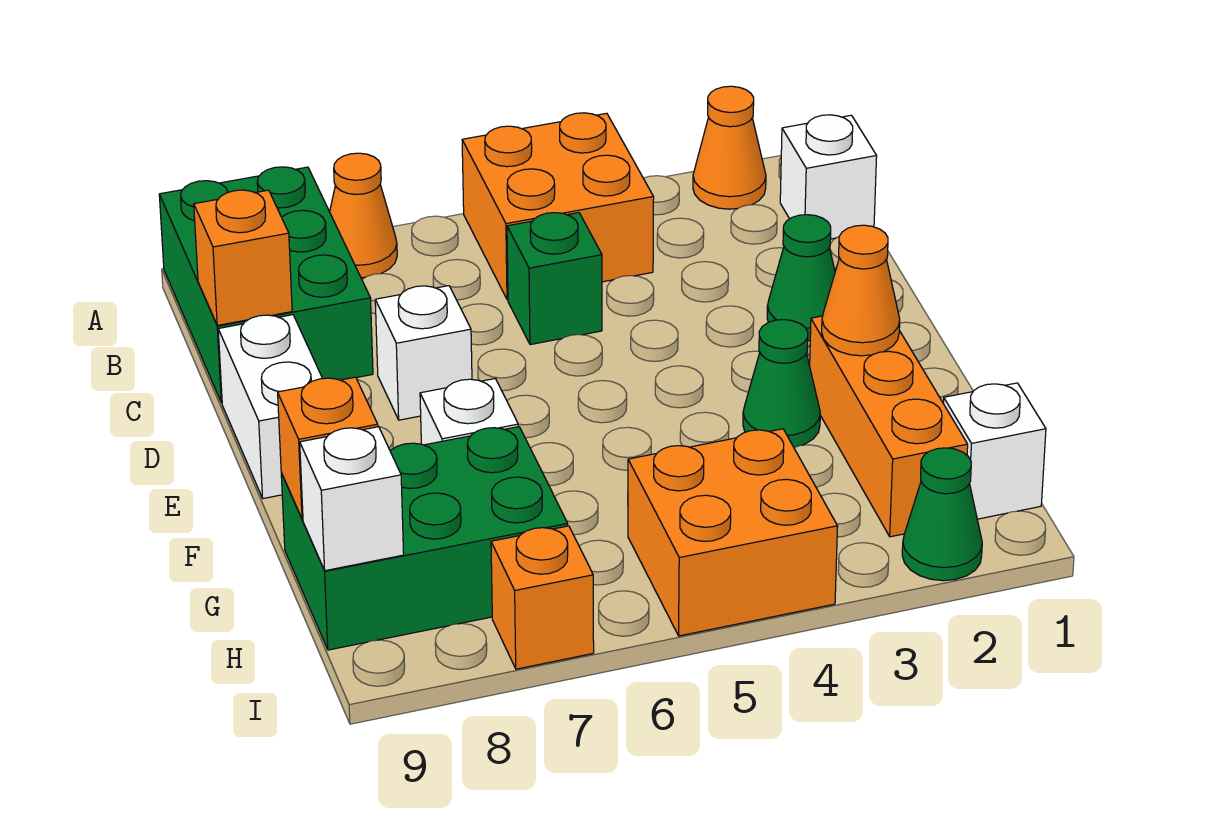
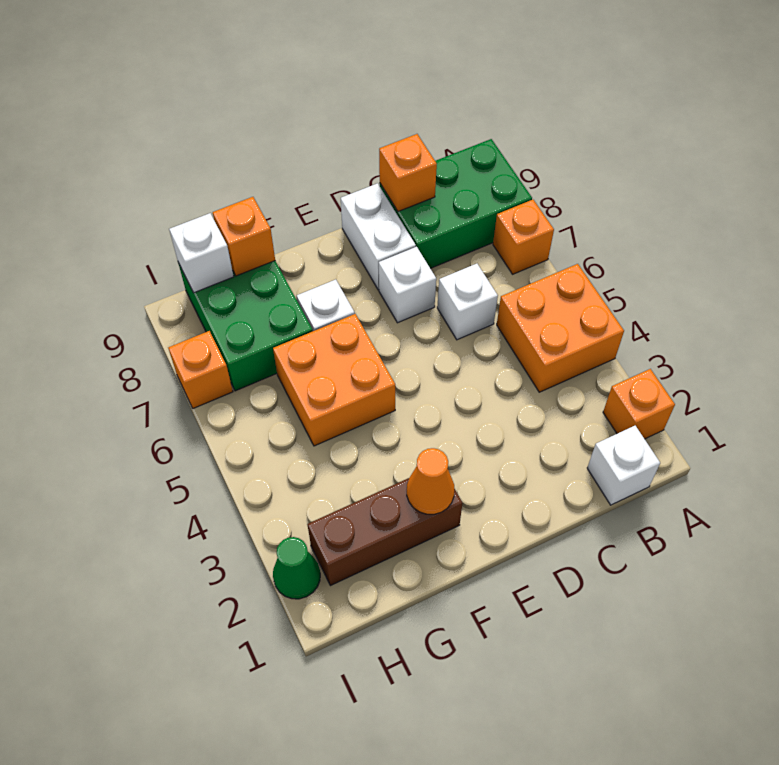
orange 1x1 cone [693,86,766,209] -> orange 1x1 brick [603,369,675,439]
orange 1x1 cone [330,153,397,278] -> orange 1x1 brick [493,200,554,274]
green 1x1 brick [507,213,602,345] -> none
green 1x1 cone [767,215,835,341] -> none
white 1x2 brick [218,315,323,498] -> white 1x2 brick turned to [341,183,416,290]
orange 1x3 brick [810,316,968,537] -> brown 1x3 brick [307,478,462,586]
green 1x1 cone [743,320,820,447] -> none
white 1x1 brick [943,383,1046,519] -> white 1x1 brick moved to [437,264,498,340]
orange 2x2 brick [628,429,838,636] -> orange 2x2 brick moved to [273,314,395,446]

